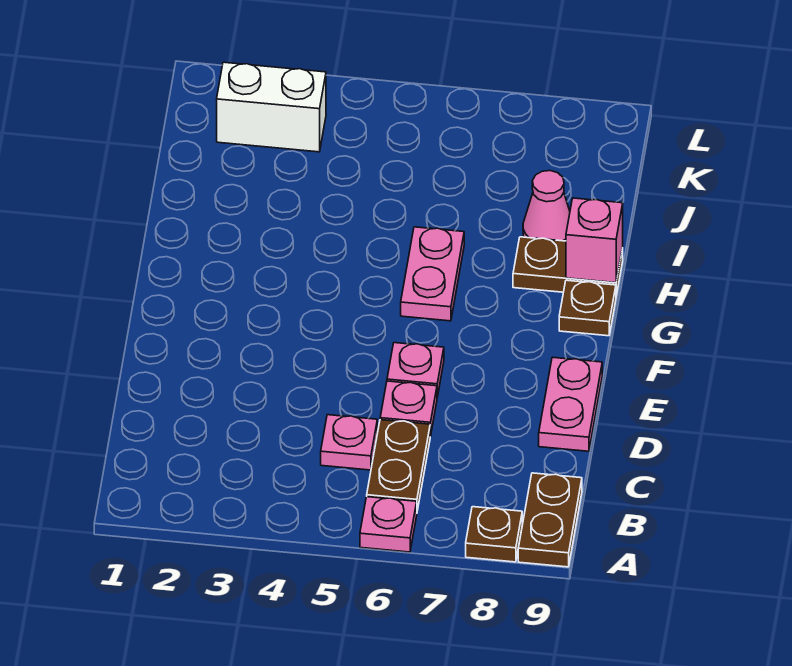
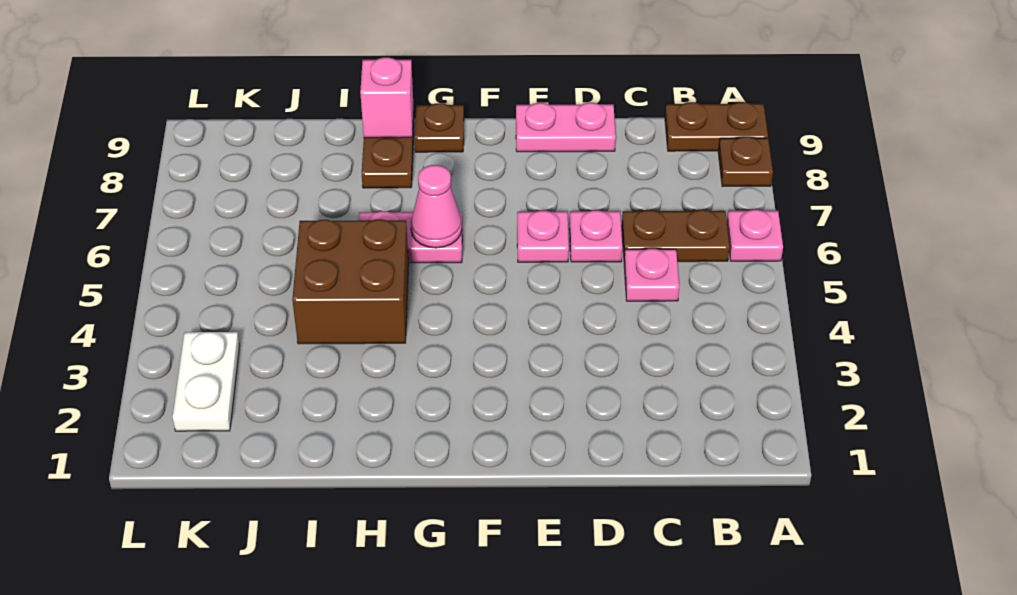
none -> brown 2x2 brick [292,219,409,344]
pink 1x1 cone [523,171,570,241] -> pink 1x1 cone moved to [411,165,462,248]
white 1x2 brick [217,62,326,152] -> white 1x2 plate [173,332,240,431]

